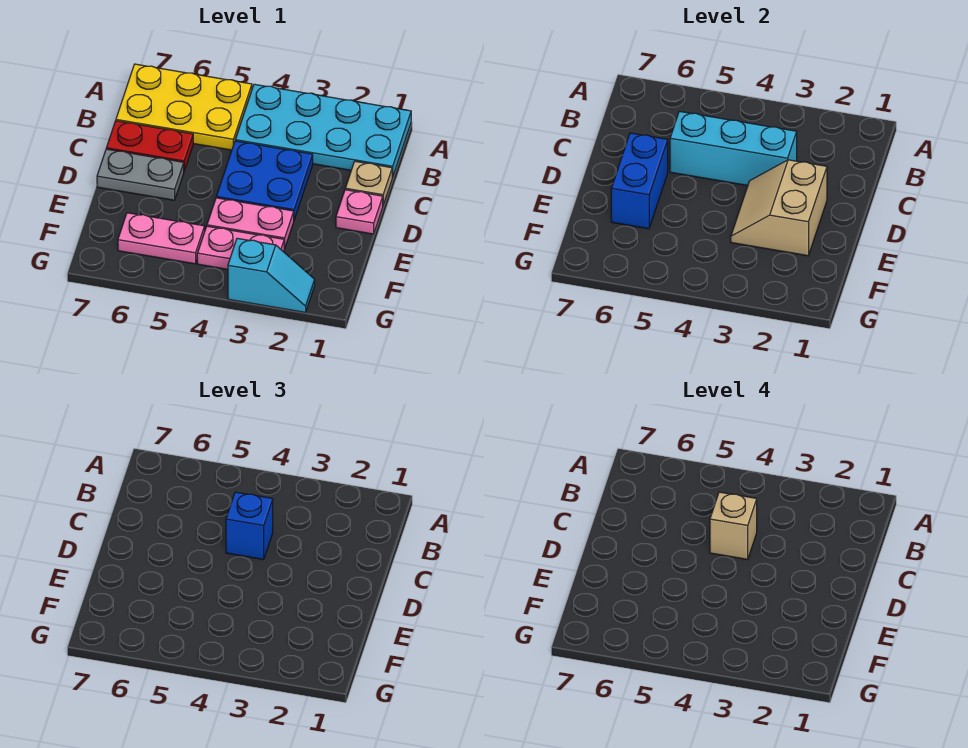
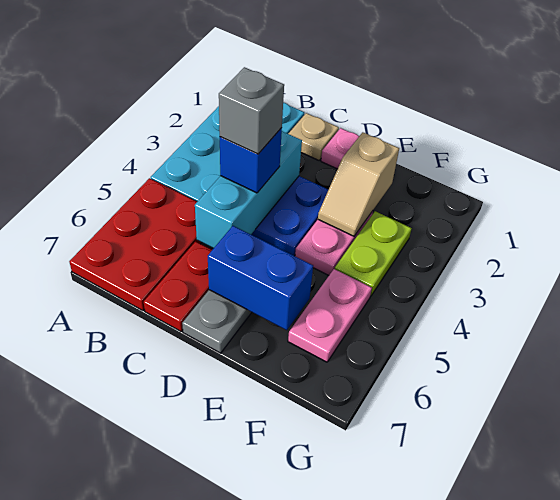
yellow 2x3 plate [116,64,252,150] -> red 2x3 plate [69,178,202,311]
tan 1x1 brick [710,492,757,560] -> grey 1x1 brick [219,67,284,154]
tan 2x2 slope [731,160,827,256] -> tan 1x2 slope [318,132,399,236]
pink 1x2 plate [197,226,284,269] -> lime 1x2 plate [335,211,412,296]
cyan 1x2 slope [228,238,315,312] -> none

